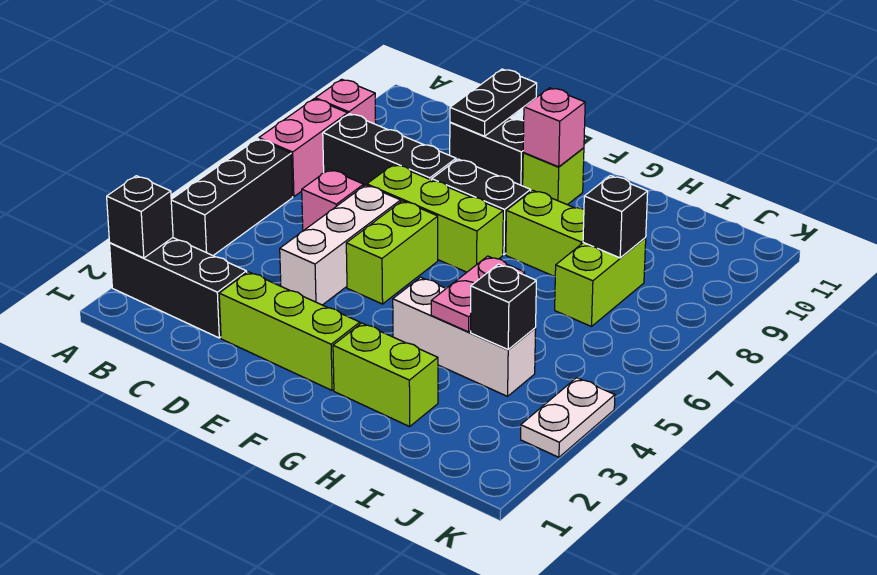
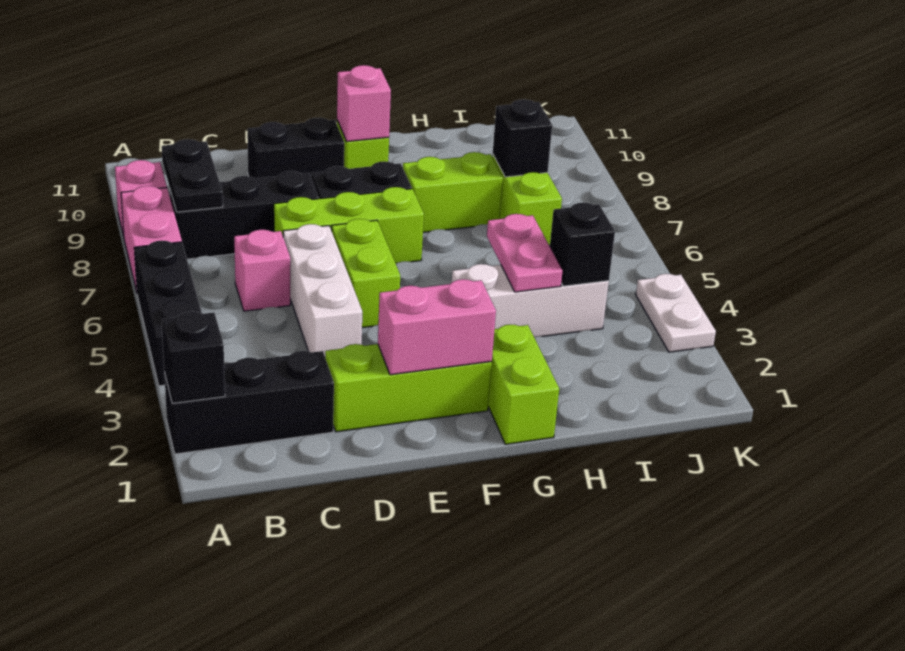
black 1x2 plate [450,69,537,136] -> black 1x2 plate moved to [162,139,223,212]
none -> pink 1x2 brick [378,279,496,375]
lime 1x2 brick [333,323,438,427] -> lime 1x2 brick turned to [488,324,559,444]

